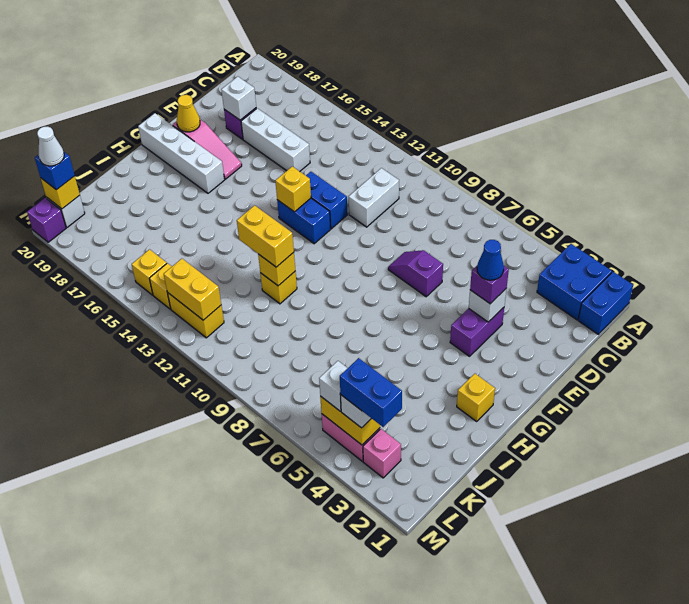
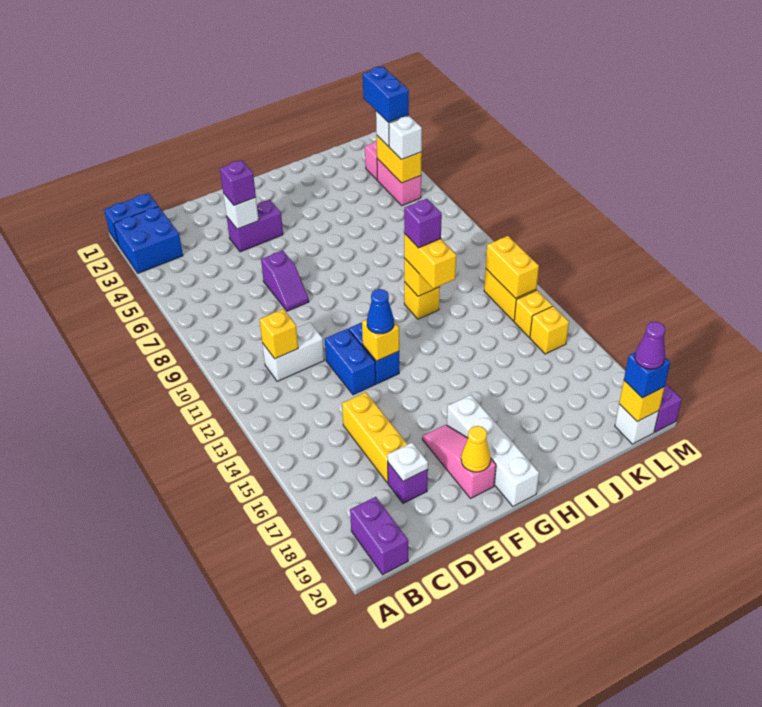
none -> purple 1x2 brick [350,497,408,575]
white 1x3 brick [241,108,310,171] -> yellow 1x3 brick [342,392,408,483]
white 1x1 brick [221,77,256,120] -> white 1x1 plate [388,443,428,481]
blue 1x1 cone [477,240,504,280] -> blue 1x1 cone moved to [367,289,394,334]
yellow 1x1 brick [457,374,495,421] -> yellow 1x1 brick moved to [259,309,298,359]
none -> purple 1x1 brick [404,199,442,248]
white 1x1 cone [37,127,64,166] -> purple 1x1 cone [635,322,665,369]

